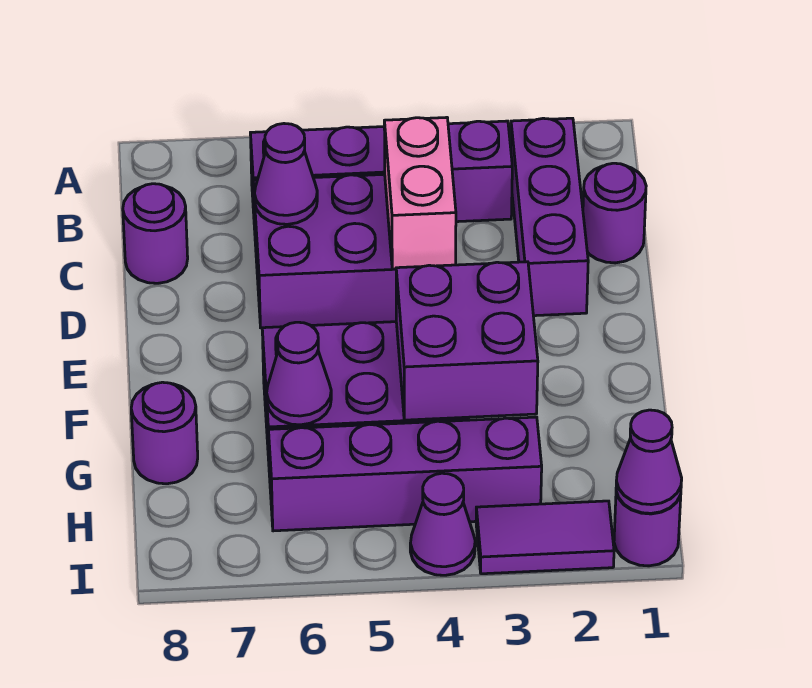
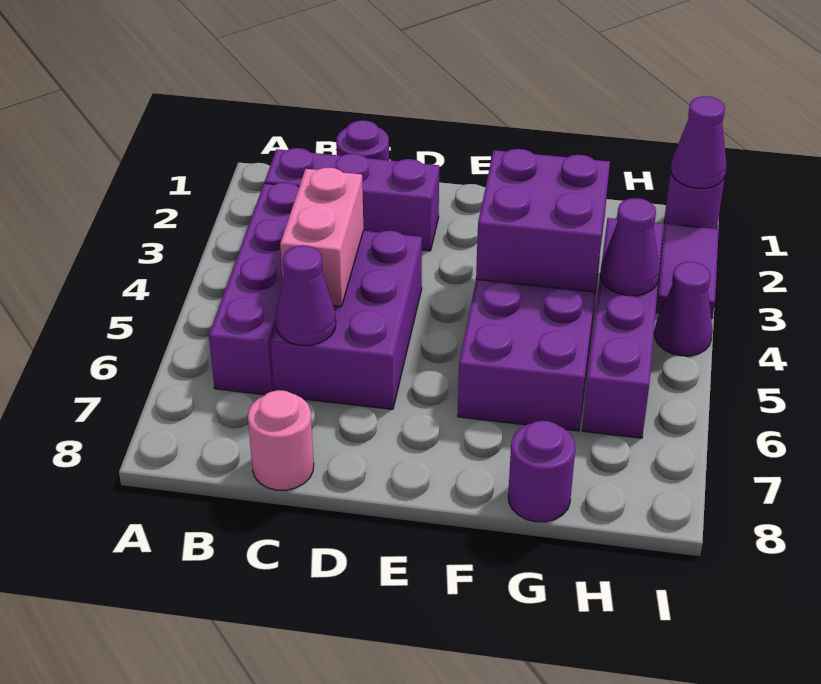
pink 1x2 brick [384,117,456,269] -> pink 1x2 brick turned to [280,168,363,306]
purple 1x1 round brick [123,184,188,283] -> pink 1x1 round brick [248,390,314,490]
purple 1x1 cone [267,322,331,425] -> purple 1x1 cone moved to [600,198,660,296]

